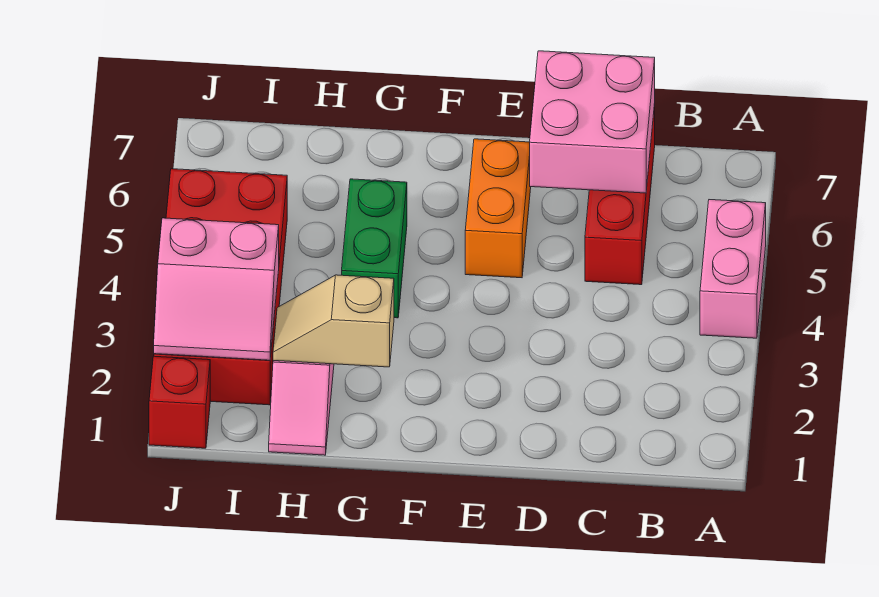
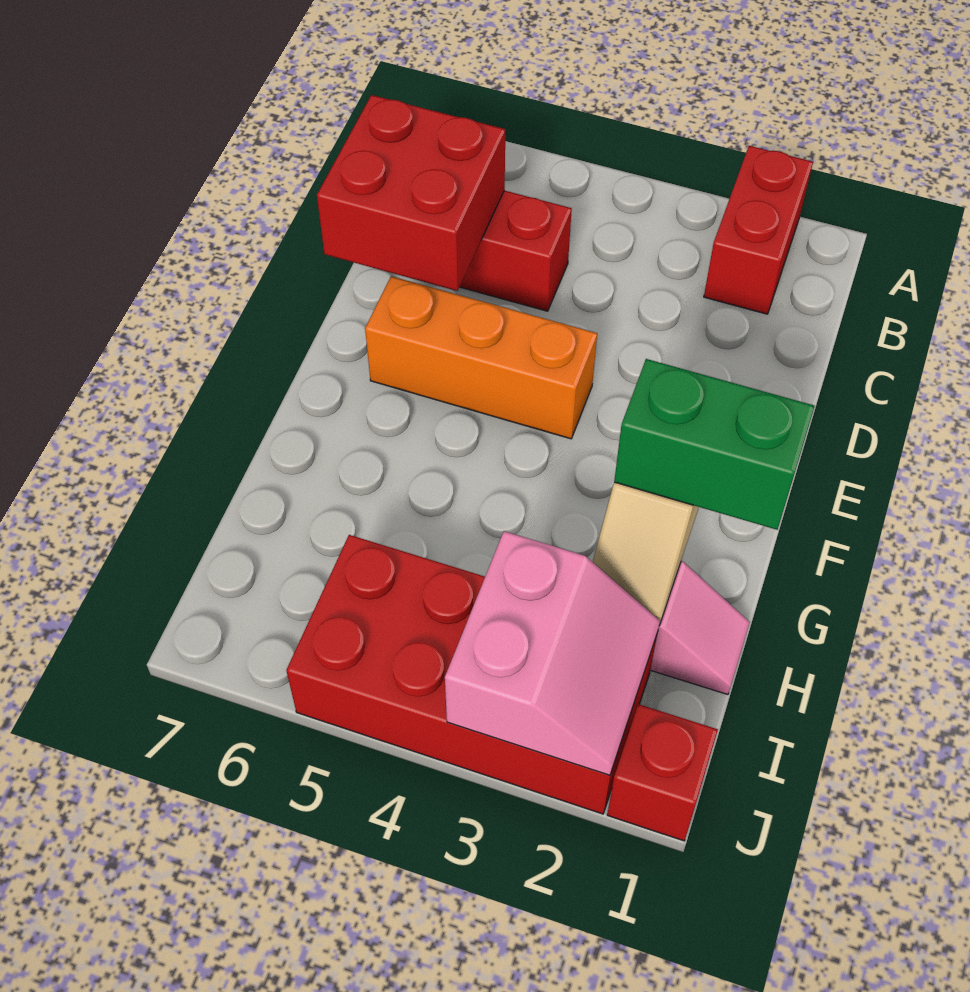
none -> red 1x2 brick [704,146,813,314]
pink 1x2 brick [700,200,766,338] -> none
pink 2x2 brick [530,51,655,193] -> red 2x2 brick [317,95,505,291]
orange 1x2 brick [465,139,531,278] -> orange 1x3 brick [365,276,597,439]
green 1x2 brick [342,179,407,318] -> green 1x2 brick moved to [614,359,815,530]

